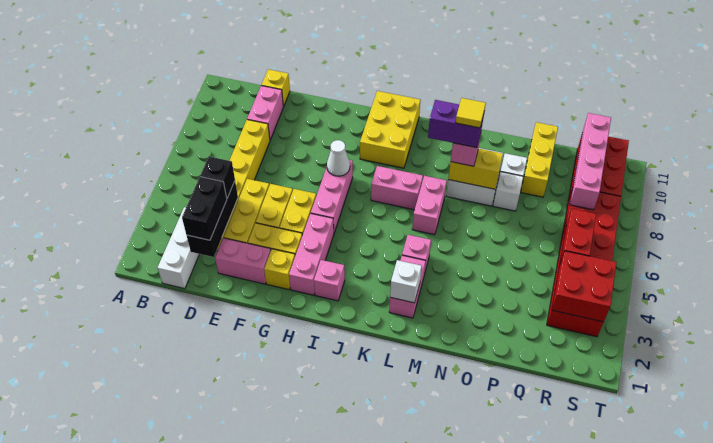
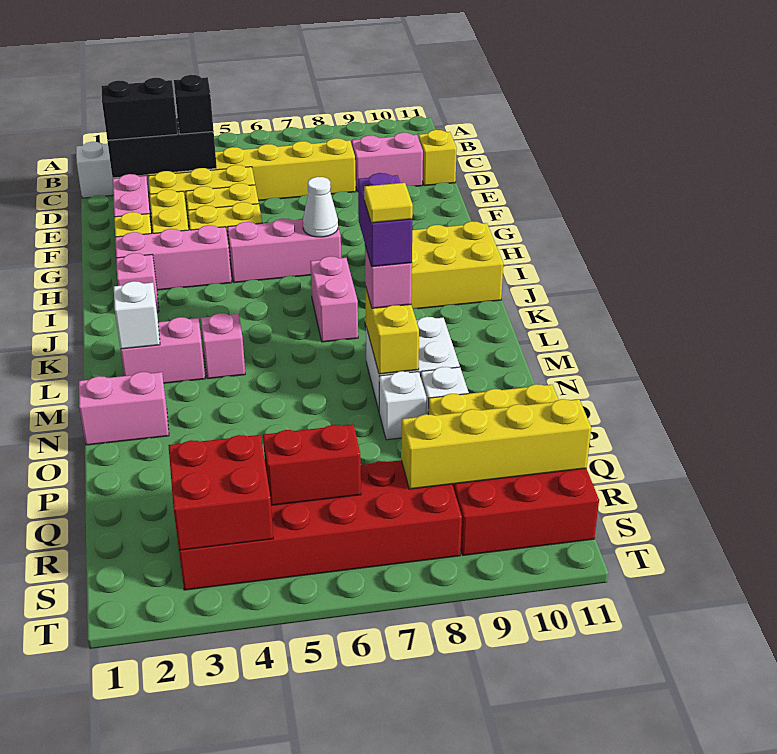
pink 1x2 brick [412,176,447,235] -> pink 1x2 brick moved to [79,372,169,445]
pink 1x4 brick [570,113,611,210] -> yellow 1x4 brick [401,399,591,489]

